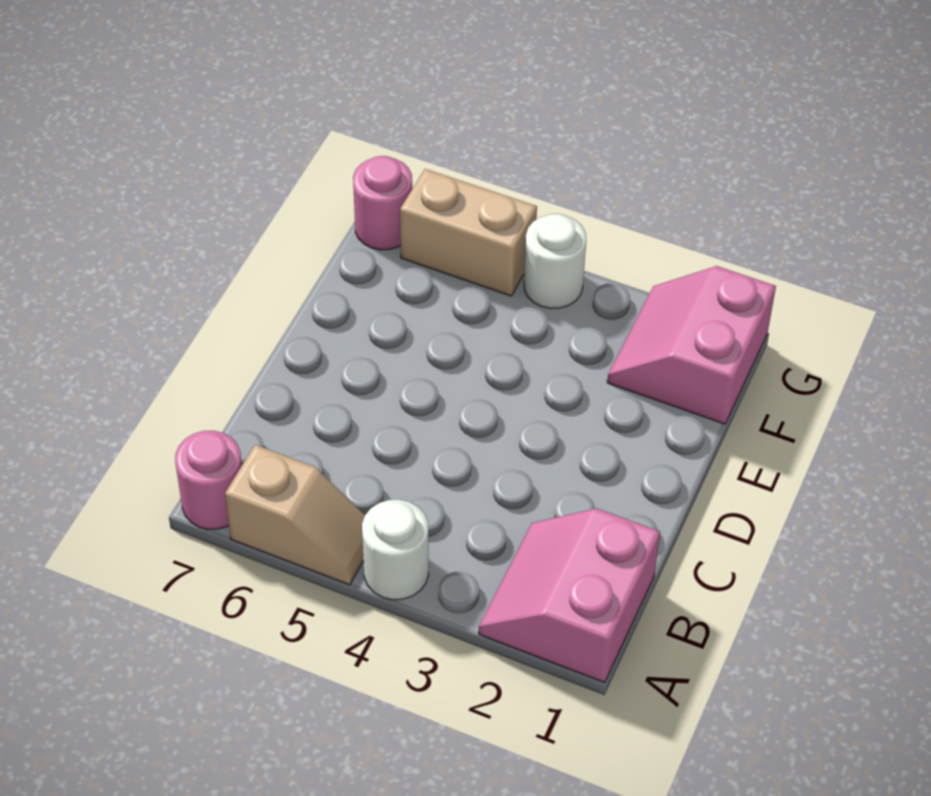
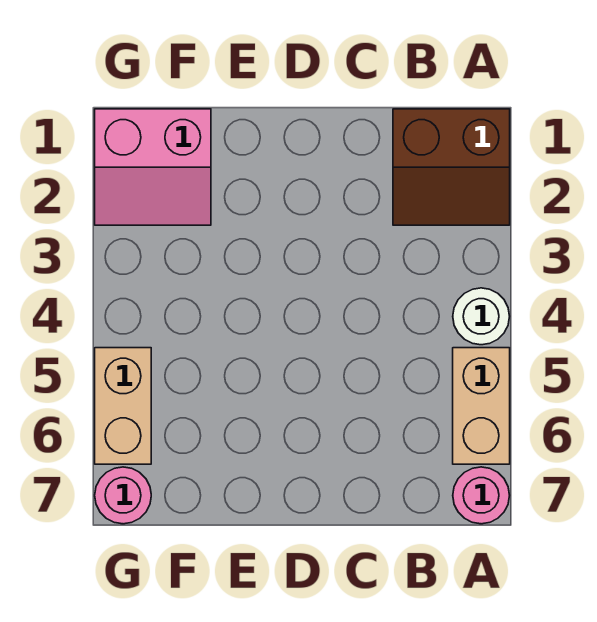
pink 2x2 slope [479,508,660,683] -> brown 2x2 slope [393,109,510,225]
tan 1x2 slope [225,445,365,585] -> tan 1x2 brick [453,348,510,464]
white 1x1 round brick [524,214,586,309] -> none

